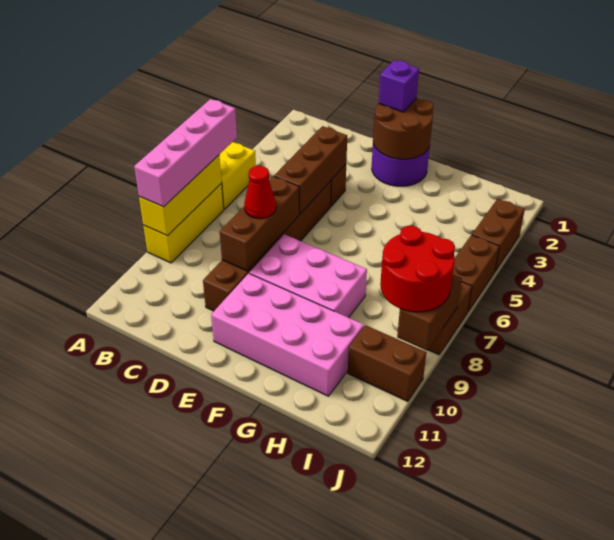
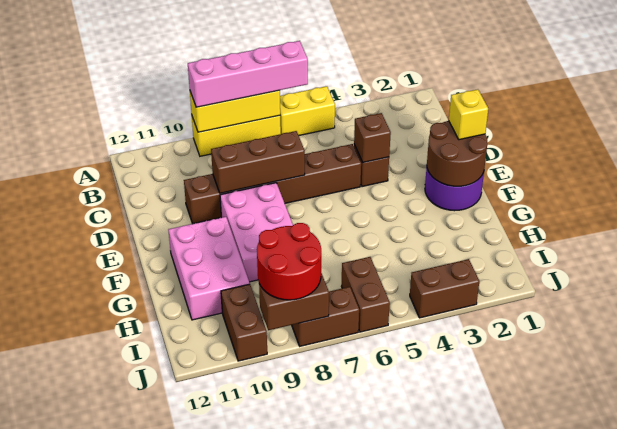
brown 1x3 brick [274,126,347,214] -> brown 1x1 brick [354,113,391,162]
red 1x1 cone [244,166,276,219] -> none
purple 1x1 brick [379,60,419,112] -> yellow 1x1 brick [449,89,488,140]
pink 2x4 brick [211,273,364,396] -> pink 2x3 brick [168,217,250,320]
brown 1x2 brick [453,235,499,311] -> brown 1x2 brick turned to [341,257,390,332]

